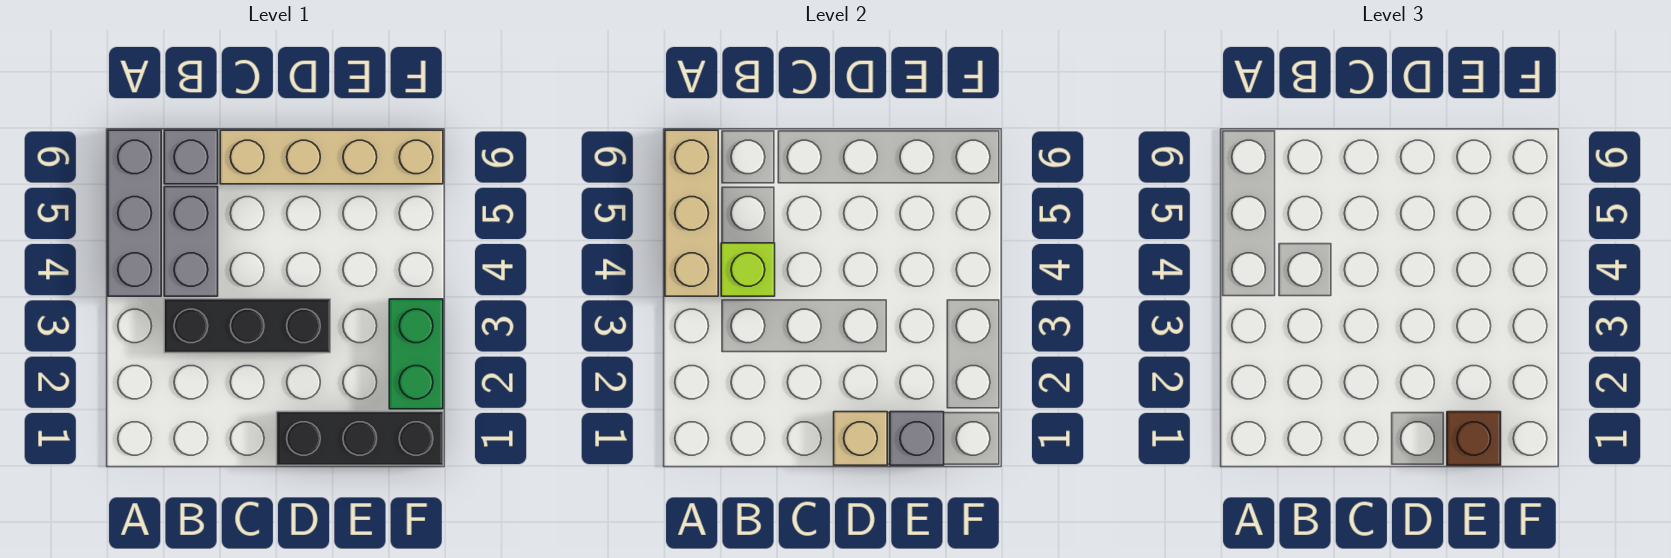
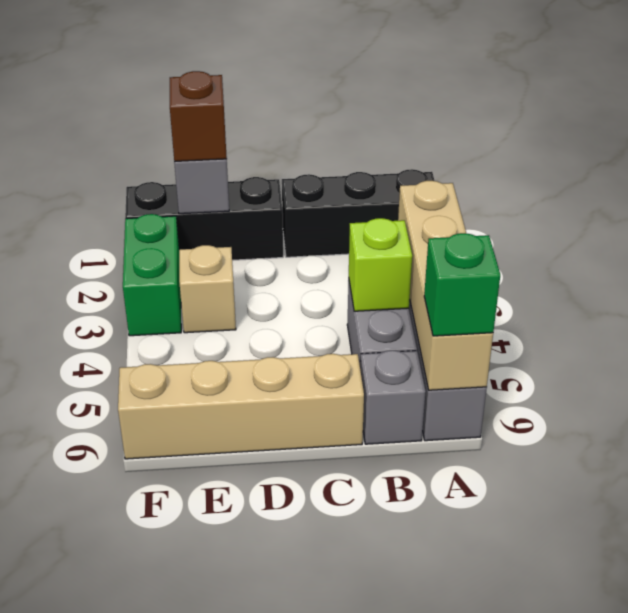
tan 1x3 brick [665,130,718,296] -> tan 1x4 brick [398,181,493,390]
none -> green 1x1 brick [424,233,500,336]
black 1x3 brick [164,299,330,353] -> black 1x3 brick moved to [282,169,435,257]
tan 1x1 brick [834,412,887,465] -> tan 1x1 brick moved to [179,245,236,333]

